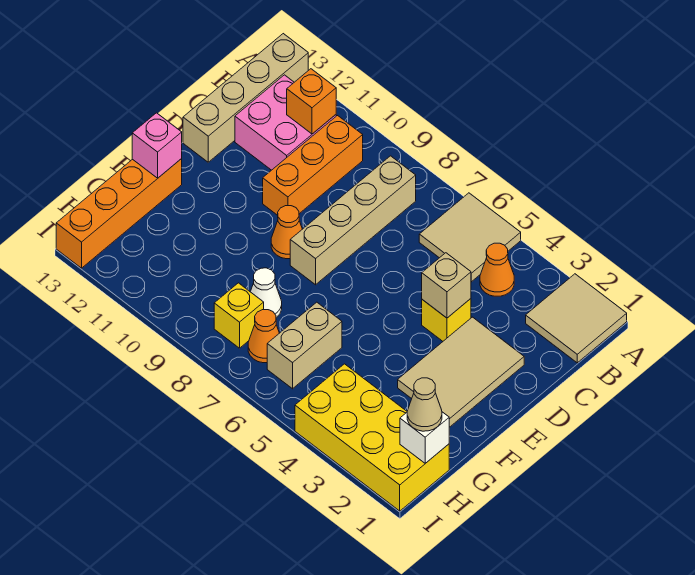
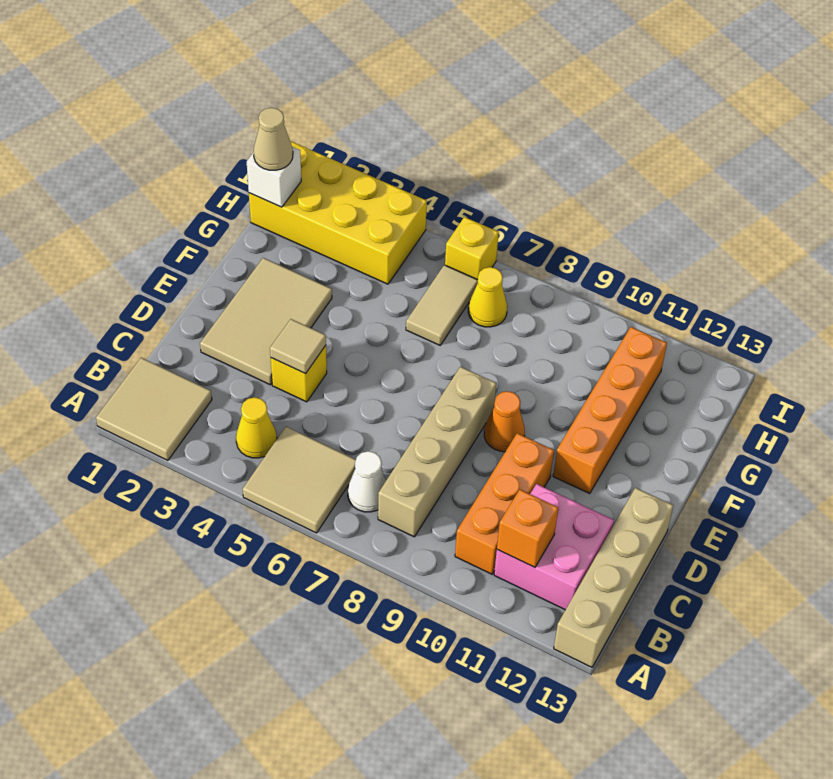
orange 1x1 cone [480,243,514,296] -> yellow 1x1 cone [236,397,277,458]
tan 1x1 brick [422,253,471,318] -> tan 1x1 tile [270,319,326,374]
orange 1x4 brick [56,159,182,268] -> orange 1x4 brick moved to [553,327,667,494]
pink 1x1 brick [132,113,182,178] -> none
tan 1x2 brick [267,302,342,389] -> tan 1x2 tile [406,265,478,345]
white 1x1 cone [250,268,282,317] -> white 1x1 cone moved to [348,451,386,512]
orange 1x1 cone [248,310,279,363] -> yellow 1x1 cone [468,267,507,327]
yellow 1x1 brick [214,283,264,348] -> yellow 1x1 brick moved to [445,217,499,280]

